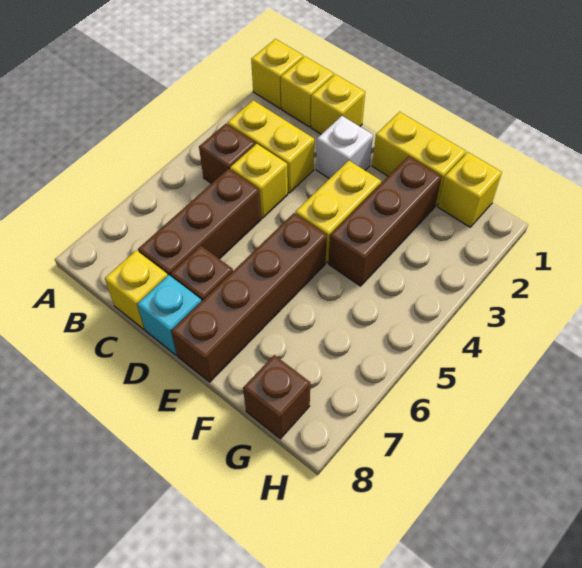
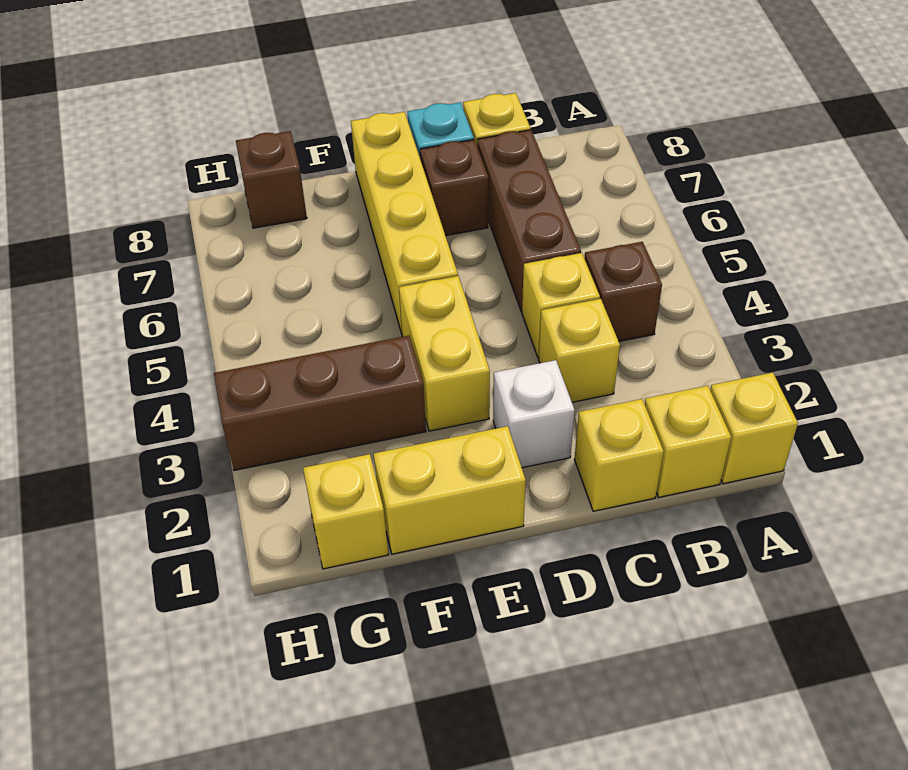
yellow 1x2 brick [227,100,314,193] -> yellow 1x1 brick [538,299,620,402]
brown 1x4 brick [171,213,327,382] -> yellow 1x4 brick [351,112,458,333]
brown 1x3 brick [328,156,442,286] -> brown 1x3 brick turned to [214,336,426,470]

